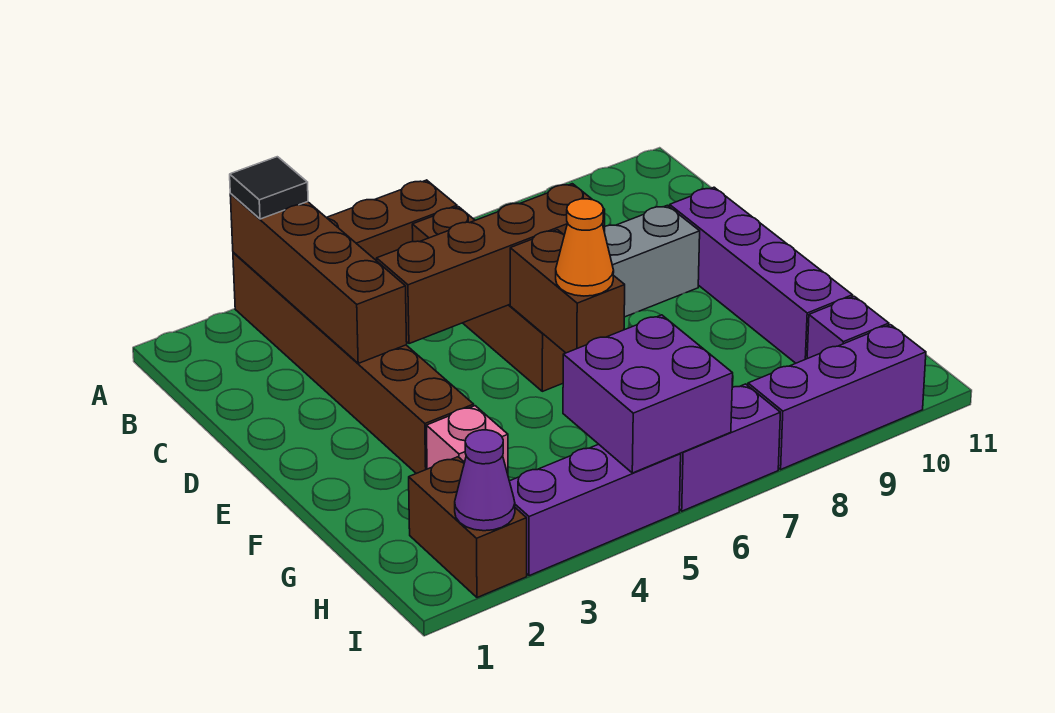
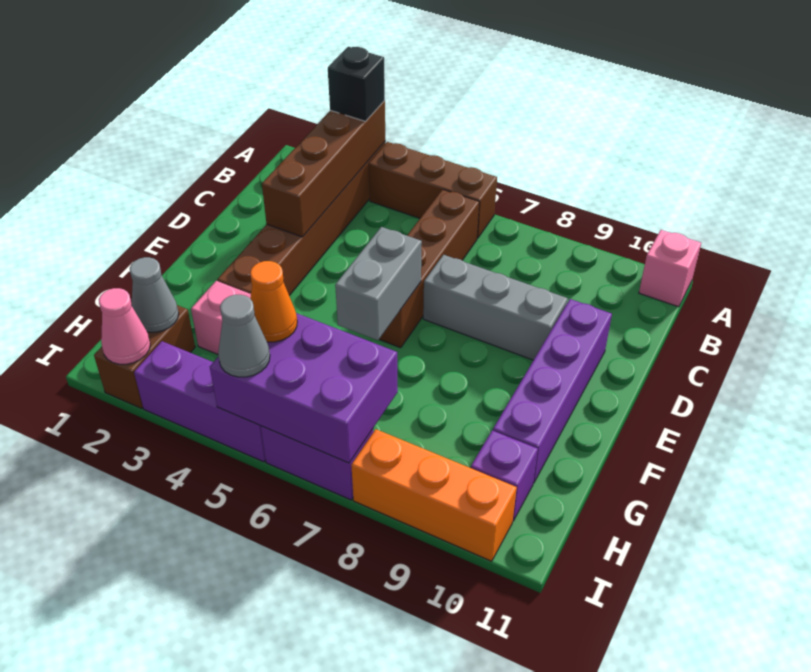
black 1x1 tile [230,157,308,219] -> black 1x1 brick [328,47,385,121]
none -> pink 1x1 brick [639,230,701,307]
brown 1x4 brick [377,184,605,344] -> none
brown 1x2 brick [510,230,625,353] -> grey 1x2 brick [335,227,422,340]
orange 1x1 cone [556,199,614,296] -> orange 1x1 cone moved to [250,261,297,342]
none -> grey 1x1 cone [130,257,179,332]
purple 2x2 brick [563,315,733,473] -> purple 2x3 brick [210,313,398,463]
purple 1x1 cone [455,430,515,531] -> pink 1x1 cone [99,288,150,364]
none -> grey 1x1 cone [218,295,270,377]
purple 1x3 brick [748,325,926,469] -> orange 1x3 brick [351,429,517,561]

